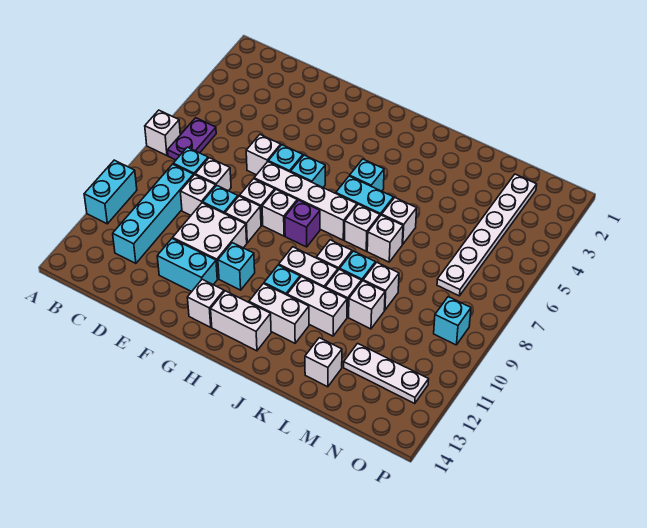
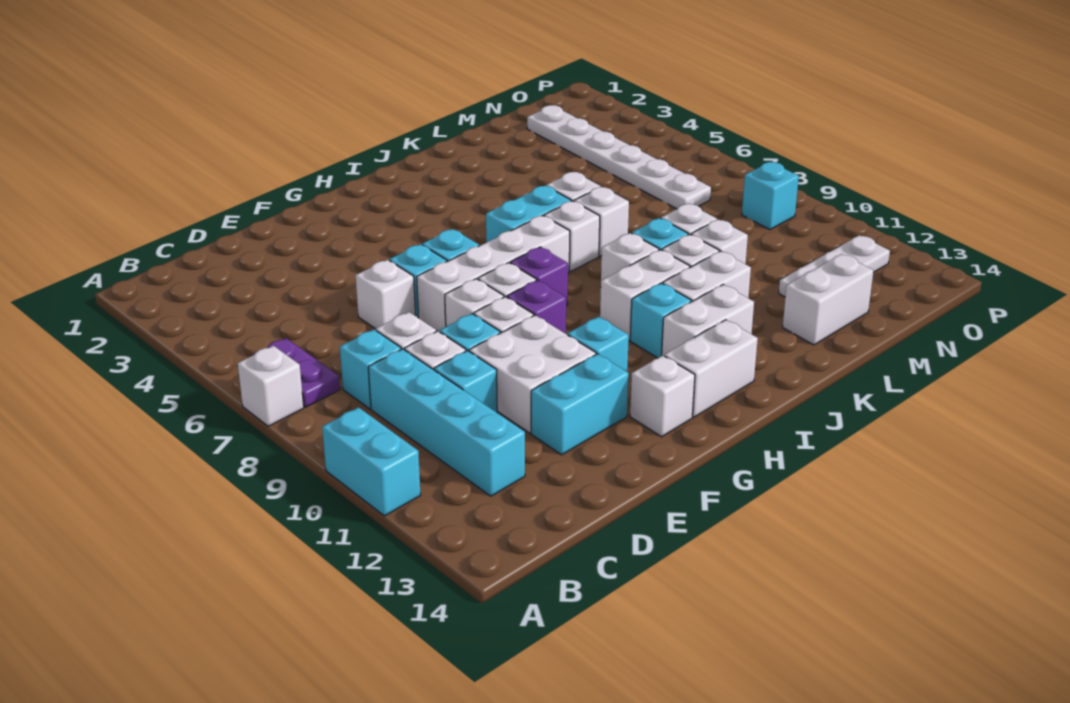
none -> purple 1x1 brick [507,280,566,334]
cyan 1x1 brick [350,159,384,191] -> cyan 1x1 brick moved to [434,350,497,412]
white 1x1 brick [305,338,342,387] -> white 1x2 brick [783,254,874,345]

